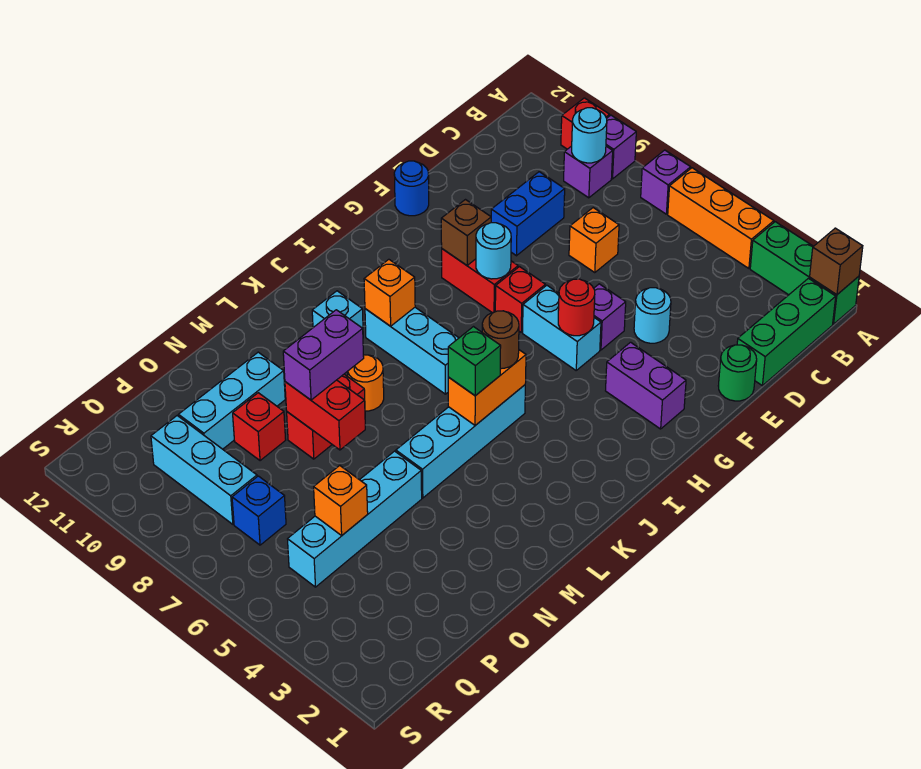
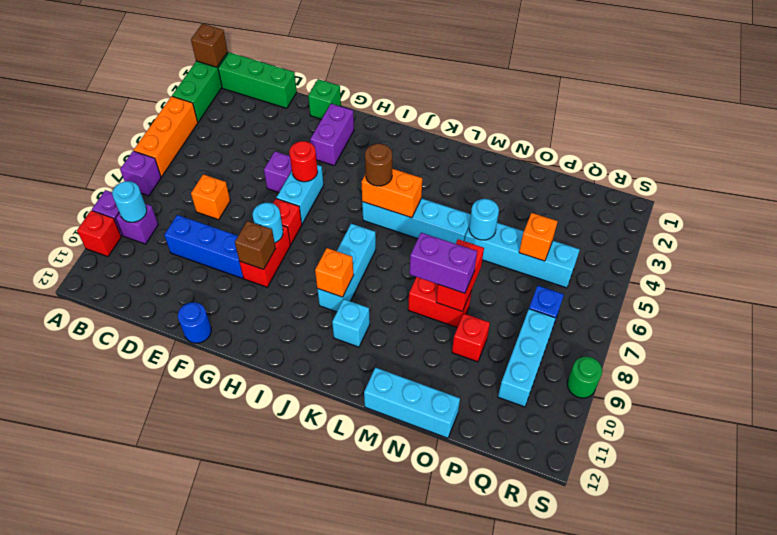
blue 1x2 brick [491,172,565,256] -> blue 1x3 brick [164,215,243,278]
green 1x1 round brick [718,345,757,401] -> green 1x1 round brick moved to [567,357,602,398]
cyan 1x1 round brick [634,288,671,343] -> cyan 1x1 round brick moved to [469,199,499,240]
green 1x1 brick [448,327,501,396] -> green 1x1 brick moved to [308,79,341,119]
orange 1x1 round brick [348,355,384,411] -> none
cyan 1x3 brick [179,352,285,449] -> cyan 1x3 brick moved to [364,367,460,438]

